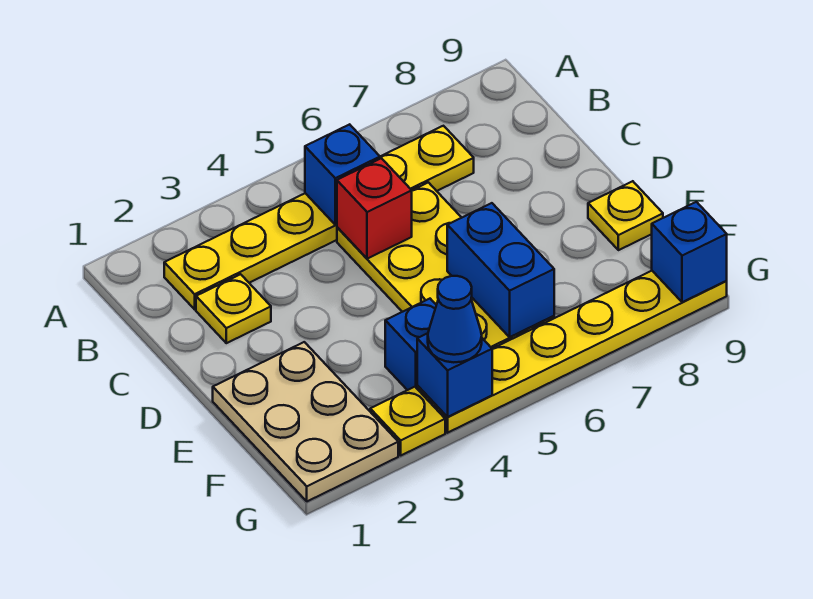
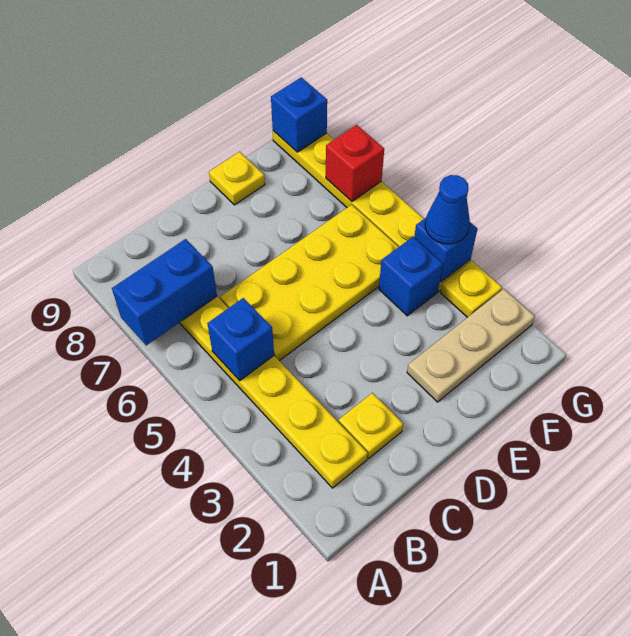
red 1x1 brick [337,158,412,259] -> red 1x1 brick moved to [326,125,384,201]
tan 2x3 plate [213,342,398,501] -> tan 1x3 plate [407,289,535,402]
blue 1x2 brick [447,203,554,337] -> blue 1x2 brick moved to [112,239,217,346]

